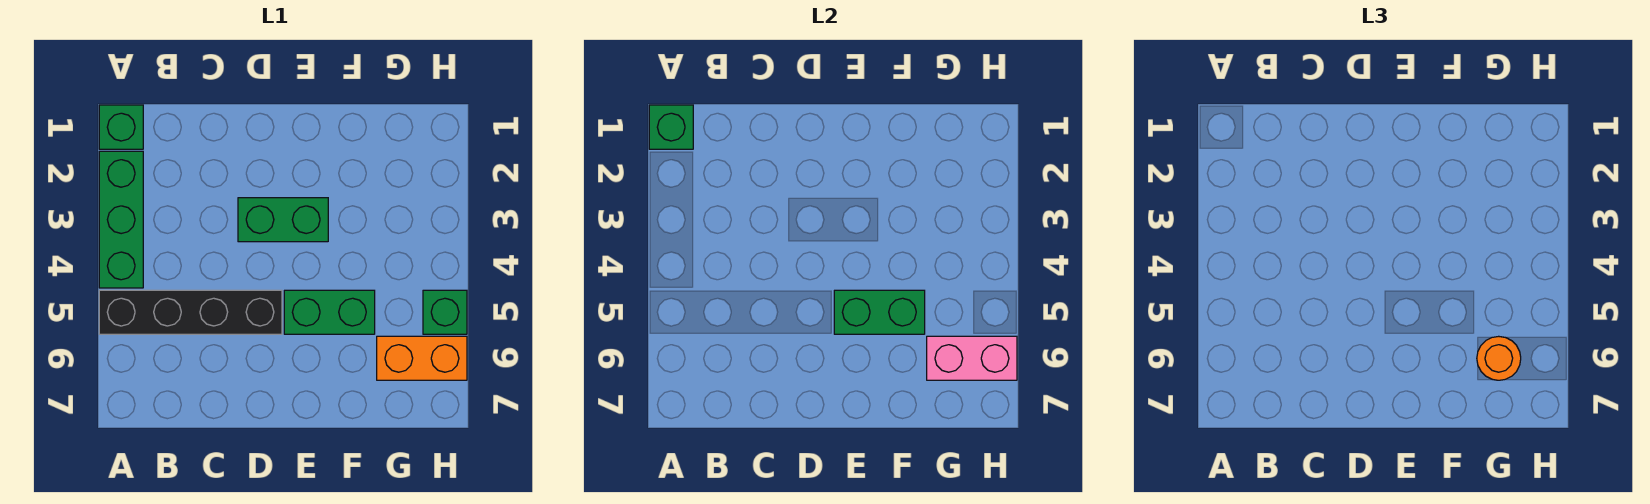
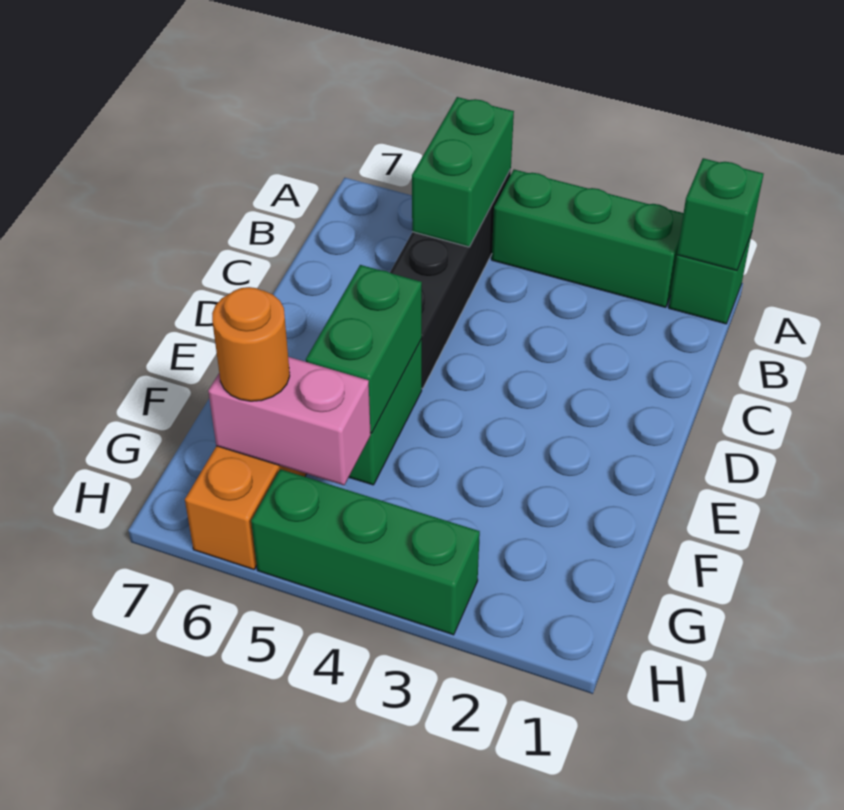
green 1x2 brick [238,198,328,242] -> green 1x2 brick moved to [412,97,514,247]
pink 1x2 brick [927,336,1017,380] -> pink 1x2 brick turned to [208,357,371,485]
green 1x1 brick [423,290,467,334] -> green 1x3 brick [251,469,480,635]

